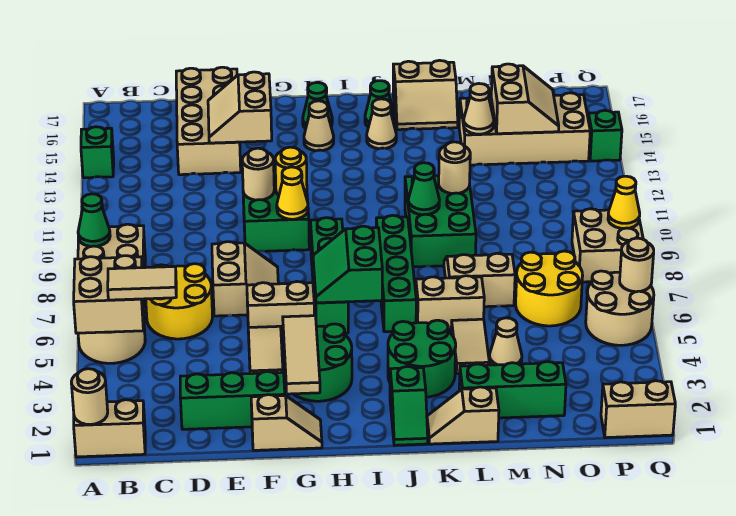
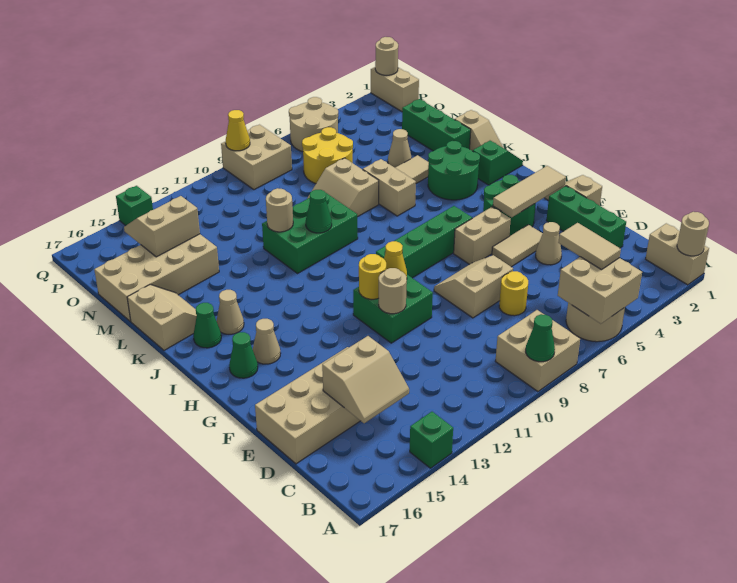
yellow 2x2 round brick [146,264,213,339] -> yellow 1x1 round brick [499,271,528,316]
tan 2x2 slope [208,72,272,143] -> tan 2x2 slope moved to [322,336,409,423]
tan 1x2 brick [247,282,314,335] -> tan 1x2 brick turned to [454,207,511,264]
green 2x2 slope [313,226,382,303] -> none
green 1x4 brick [376,215,416,332] -> none
tan 2x4 brick [459,93,590,165] -> tan 2x4 brick turned to [94,234,219,321]
tan 1x1 cone [464,84,494,134] -> tan 1x1 cone moved to [536,222,562,265]
tan 1x1 round brick [620,238,654,292] -> tan 1x1 round brick moved to [375,37,398,75]

